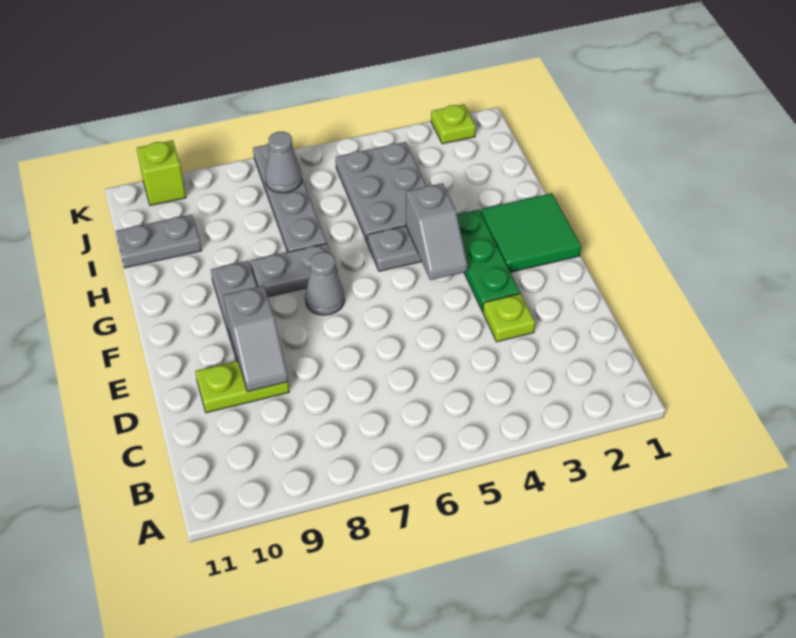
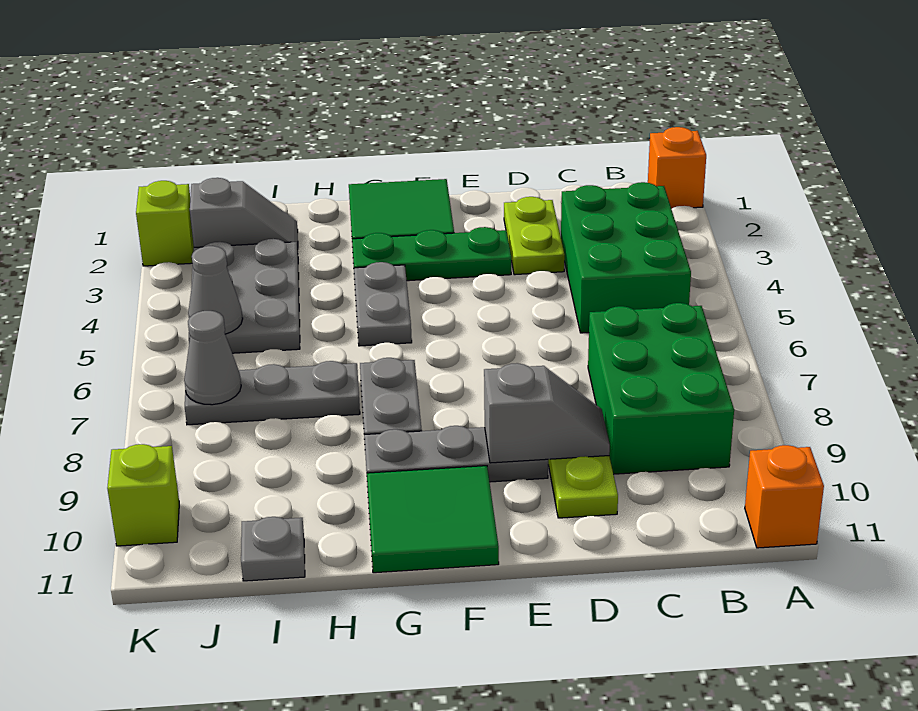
none -> orange 1x1 brick [648,127,706,209]
none -> orange 1x1 brick [745,445,824,548]
none -> green 2x3 brick [561,182,691,333]
none -> green 2x3 brick [588,303,734,474]
lime 1x1 plate [483,294,535,342] -> lime 1x2 plate [504,197,565,275]
grey 1x2 slope [406,183,468,280] -> grey 1x2 slope moved to [190,178,298,249]
grey 1x1 cone [305,252,345,315] -> grey 1x1 cone moved to [188,246,243,334]
none -> green 2x2 tile [367,466,499,573]
grey 2x3 plate [336,142,426,243] -> grey 2x3 plate turned to [189,239,300,353]
grey 1x4 plate [253,143,327,252] -> grey 1x3 plate [185,361,360,425]
grey 1x2 plate [116,215,202,268] -> grey 1x1 plate [241,517,305,581]
lime 1x1 plate [431,104,476,144] -> lime 1x1 brick [136,181,194,266]

